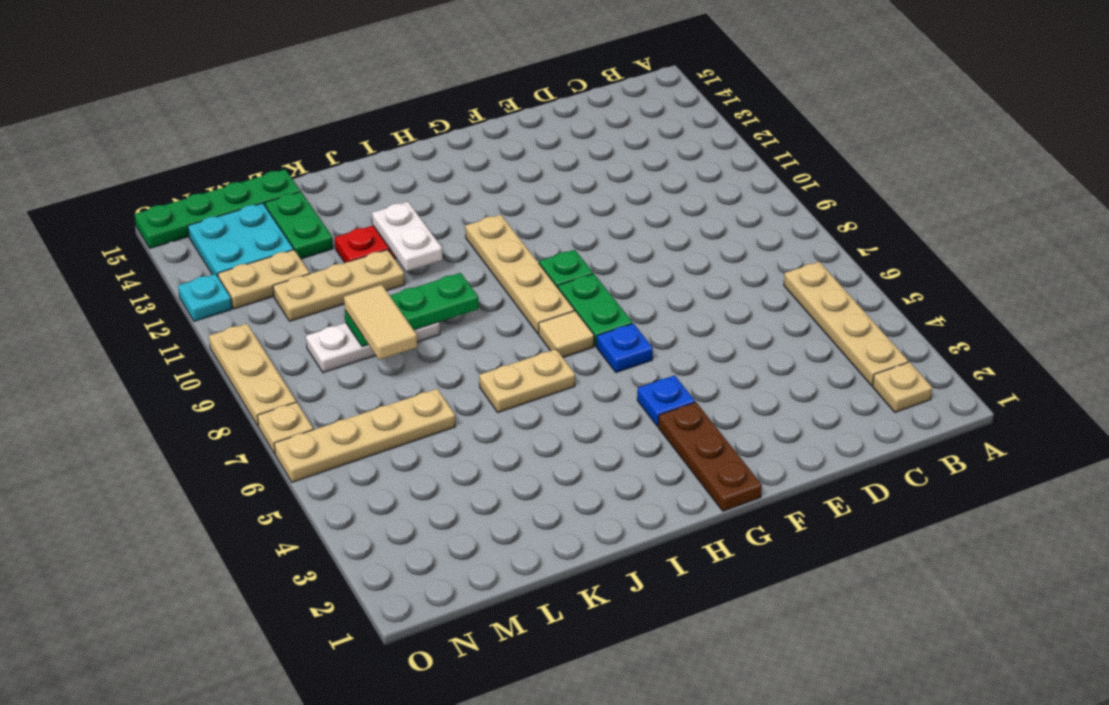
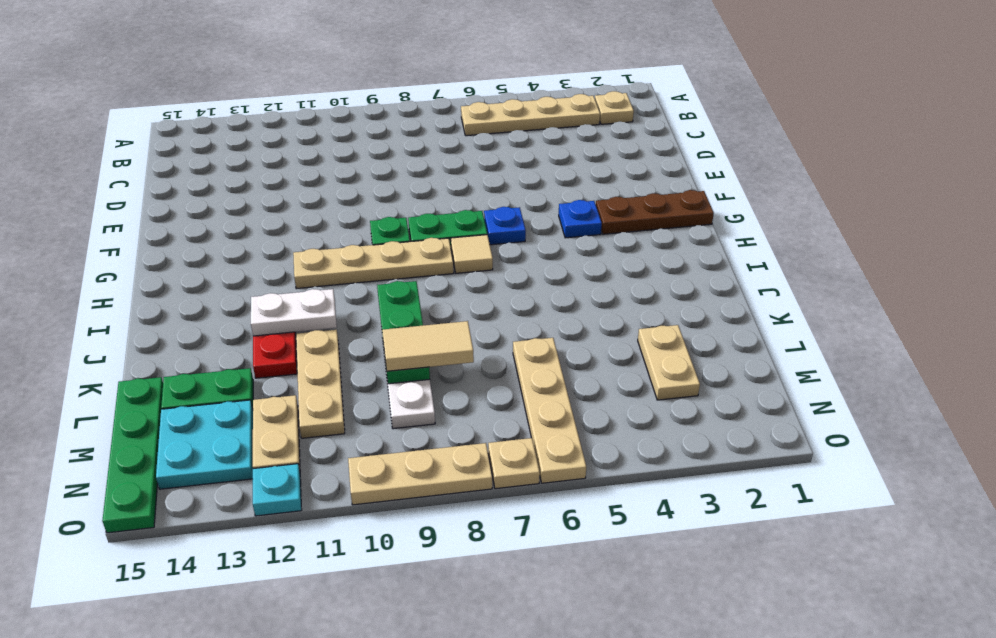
tan 1x2 plate [479,349,575,413] -> tan 1x2 plate moved to [638,325,700,400]

